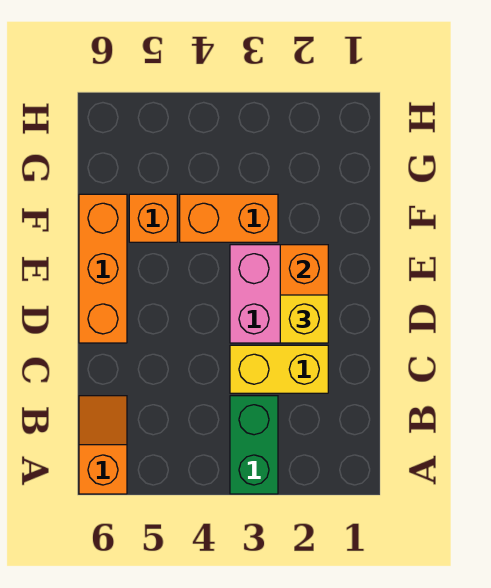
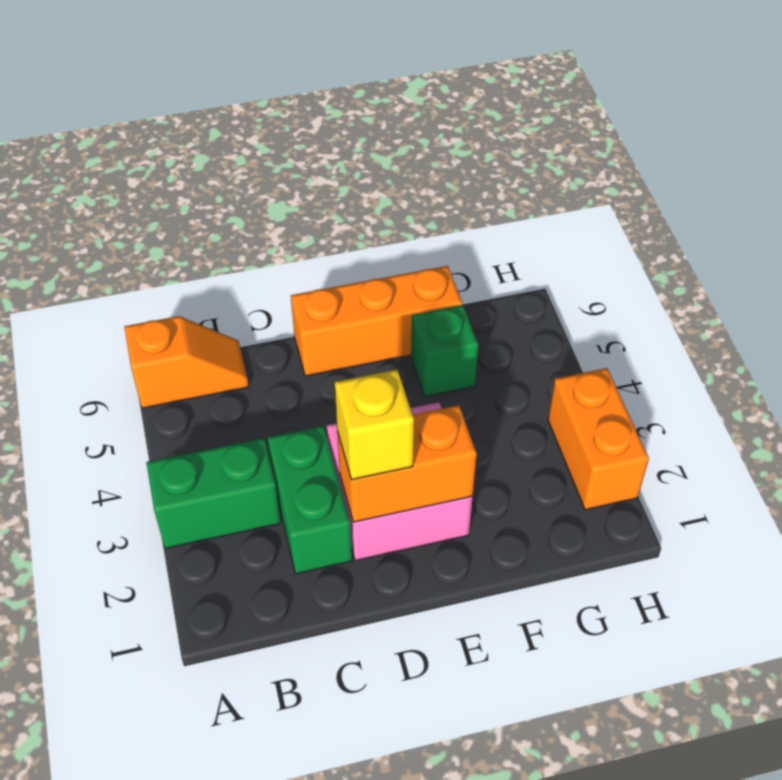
yellow 1x2 brick [230,345,328,393] -> green 1x2 brick [268,426,352,574]
orange 1x2 brick [180,194,278,242] -> orange 1x2 brick moved to [548,368,649,510]
orange 1x1 brick [129,194,177,242] -> green 1x1 brick [411,305,478,396]

